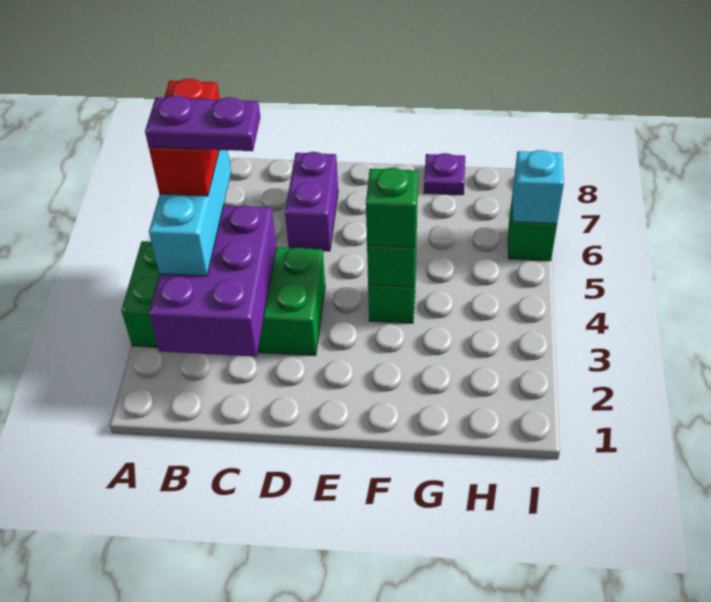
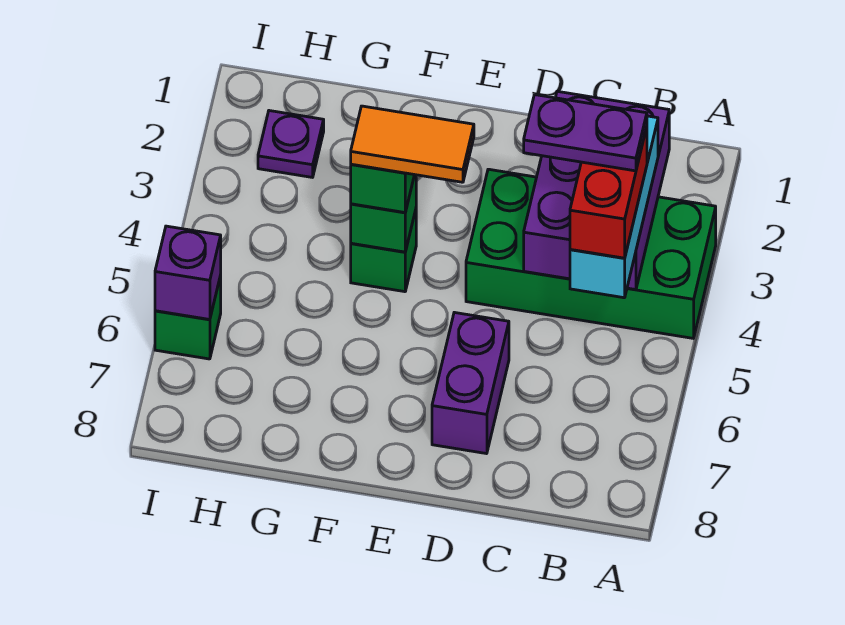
none -> orange 1x2 tile [351,106,474,182]
purple 1x1 plate [424,153,465,195] -> purple 1x1 plate moved to [258,111,324,177]
cyan 1x1 brick [513,150,564,224] -> purple 1x1 brick [155,226,221,320]

